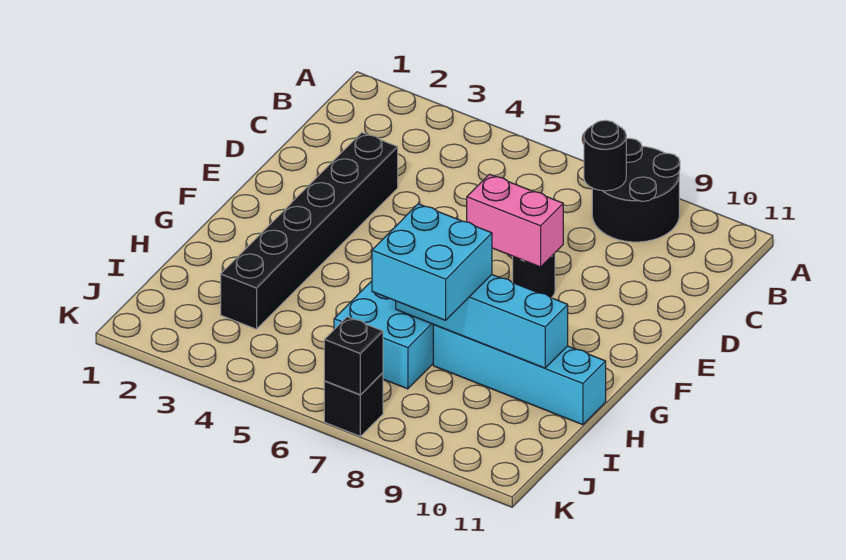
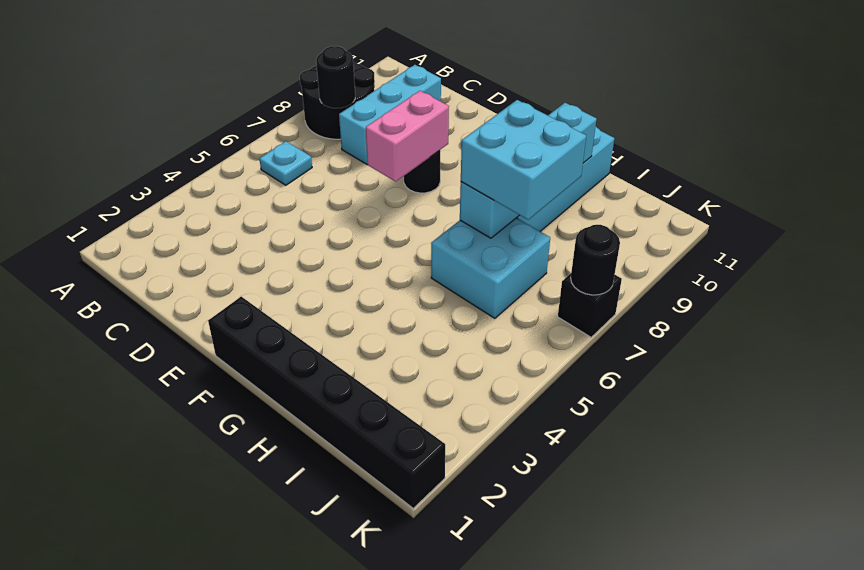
none -> cyan 1x1 plate [259,141,312,185]
none -> cyan 1x3 brick [339,65,441,165]
black 1x6 brick [221,133,398,329] -> black 1x6 brick moved to [208,297,445,508]
black 1x1 brick [324,317,383,395] -> black 1x1 round brick [571,225,620,295]

